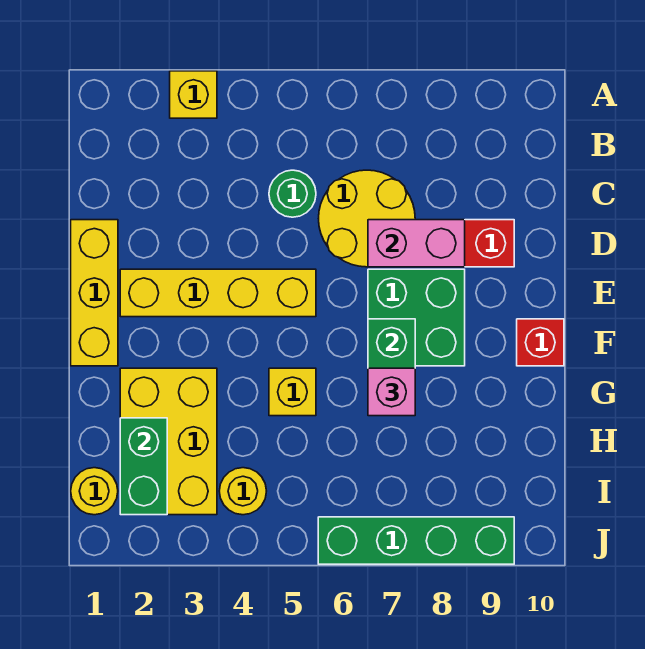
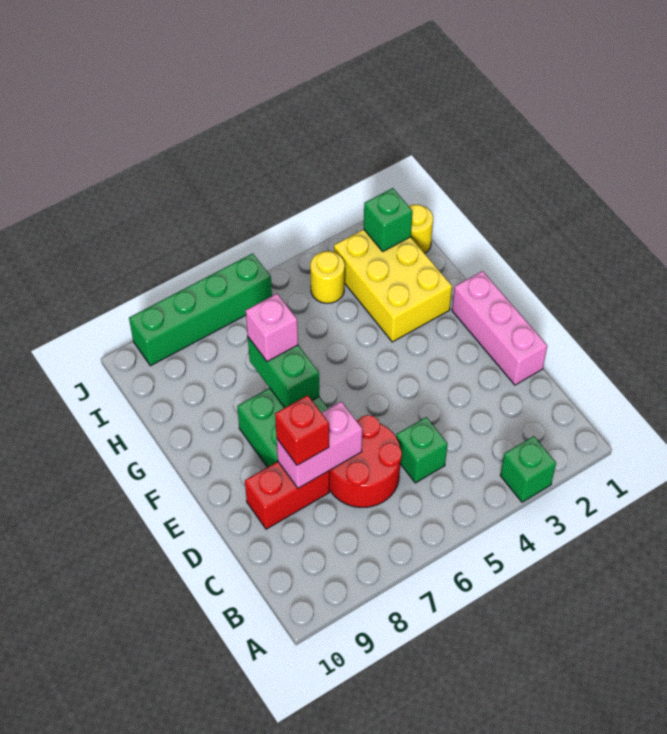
yellow 1x1 brick [170,71,217,118] -> green 1x1 brick [500,436,556,502]
green 1x1 round brick [269,170,316,217] -> green 1x1 brick [396,417,447,483]
yellow 2x2 round brick [319,170,415,267] -> red 2x2 round brick [329,415,402,507]
yellow 1x3 brick [71,220,118,366] -> pink 1x3 brick [452,271,547,385]
yellow 1x4 brick [120,269,316,317] -> none
red 1x1 brick [517,319,564,366] -> red 1x1 brick moved to [275,395,329,465]
yellow 1x1 brick [269,368,316,416] -> none
green 1x2 brick [120,418,167,515] -> green 1x1 brick [364,188,412,251]

